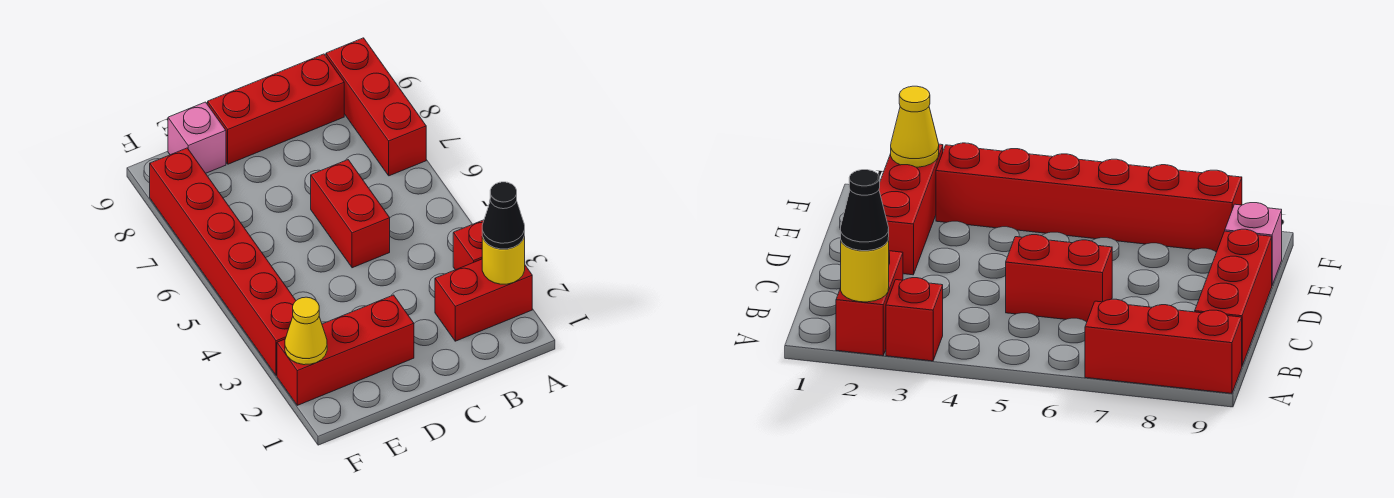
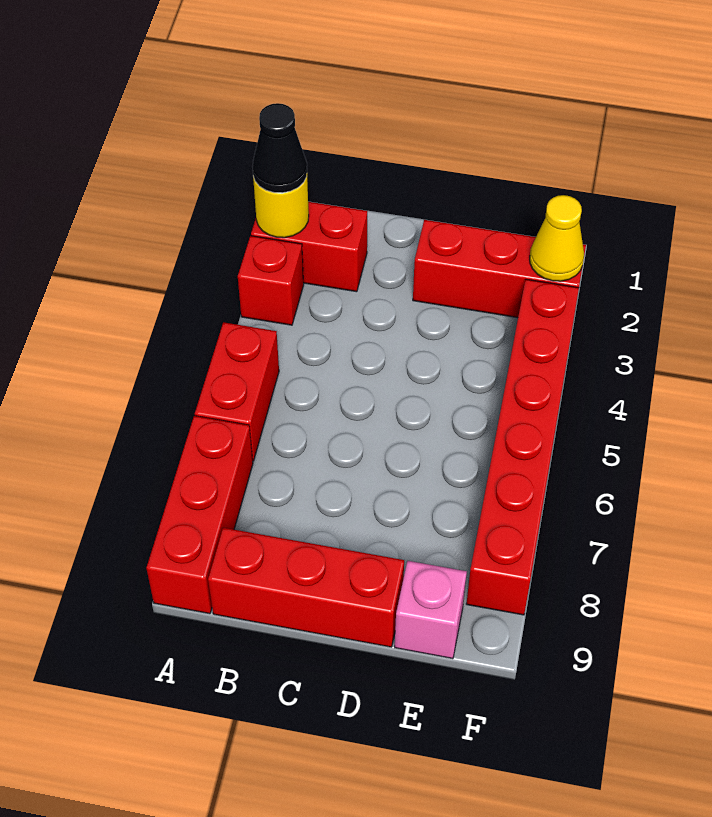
red 1x2 brick [311,160,390,268] -> red 1x2 brick moved to [195,322,279,461]

